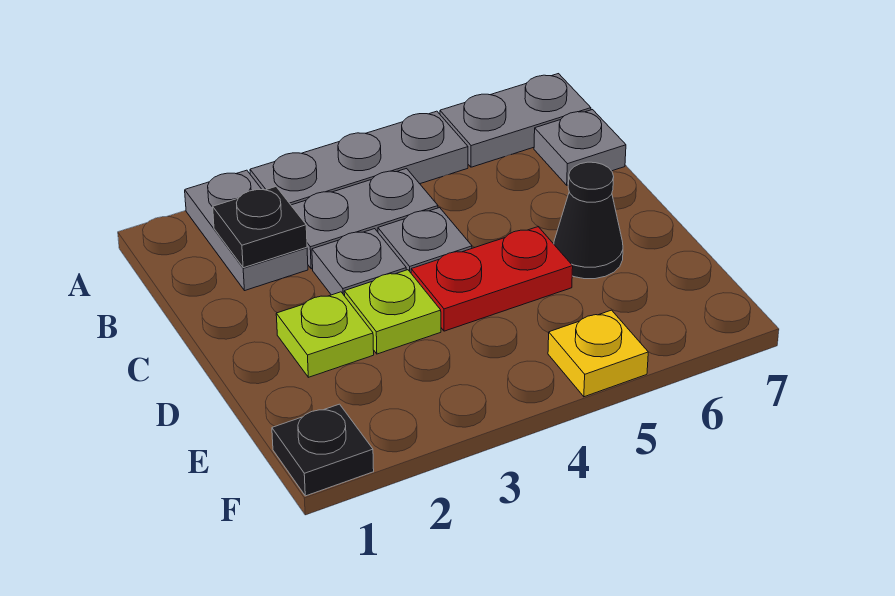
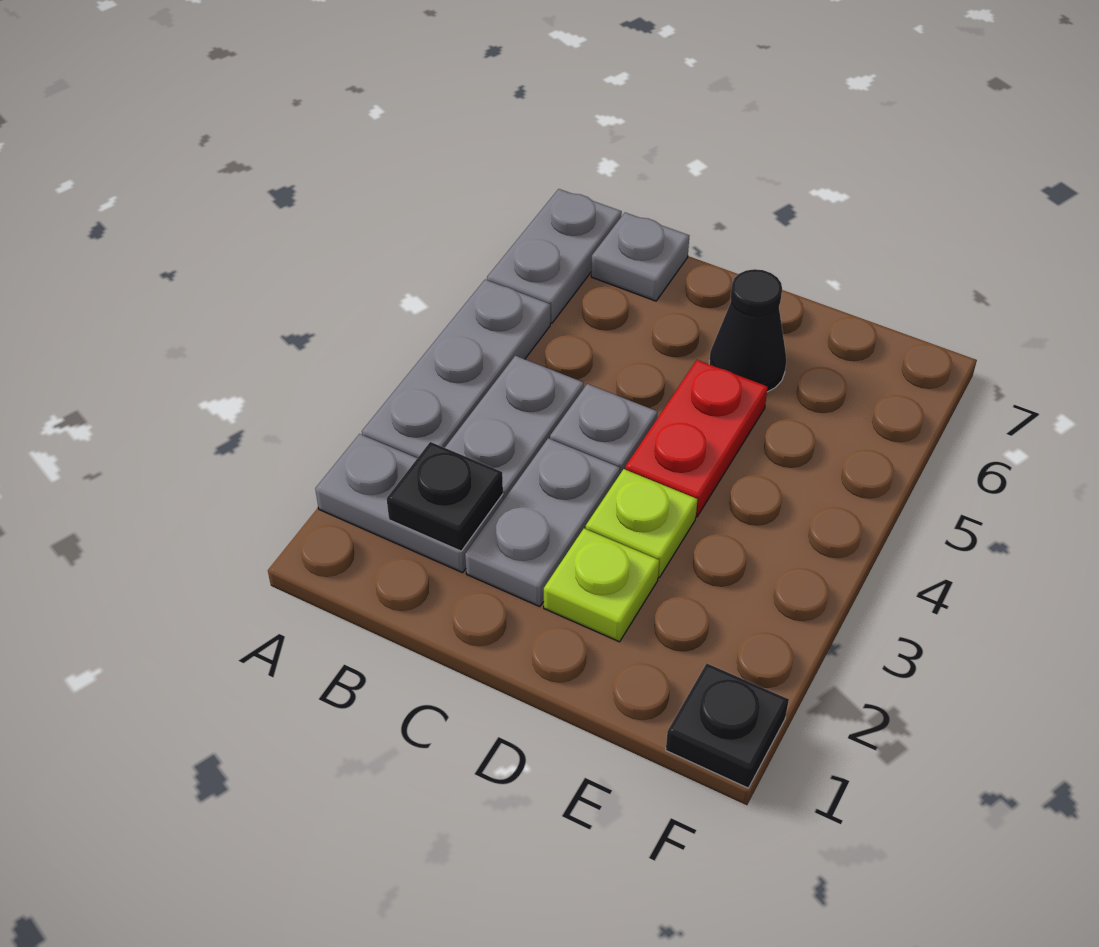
grey 1x1 plate [312,229,406,296] -> grey 1x2 plate [465,438,620,607]
yellow 1x1 plate [548,310,648,397] -> none

